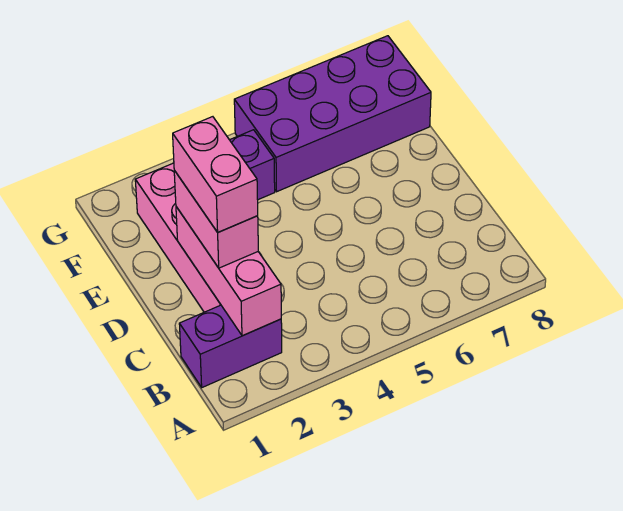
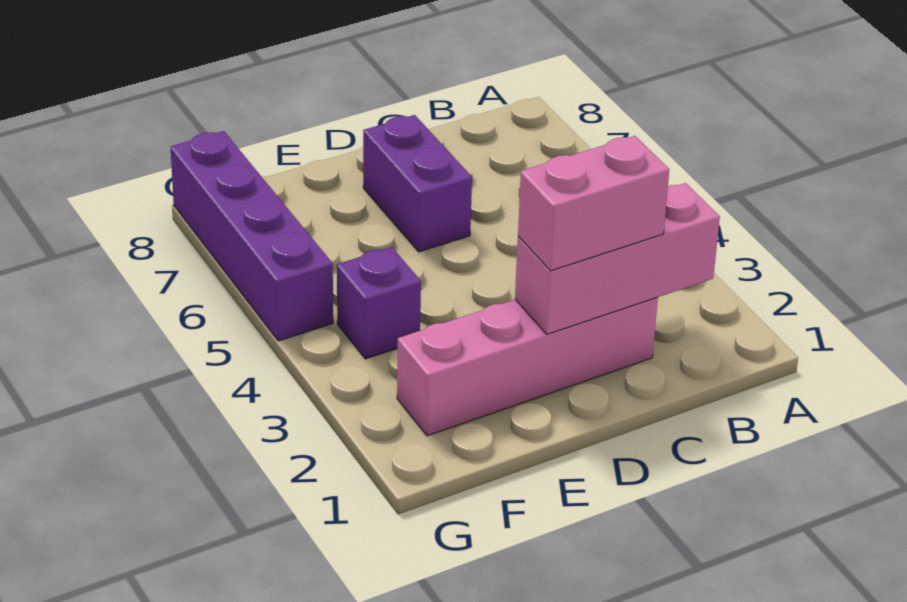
purple 1x2 brick [179,305,282,387] -> purple 1x2 brick moved to [363,115,472,252]
pink 1x2 brick [173,117,258,232] -> none
purple 2x4 brick [234,36,431,192] -> purple 1x4 brick [171,131,333,341]

